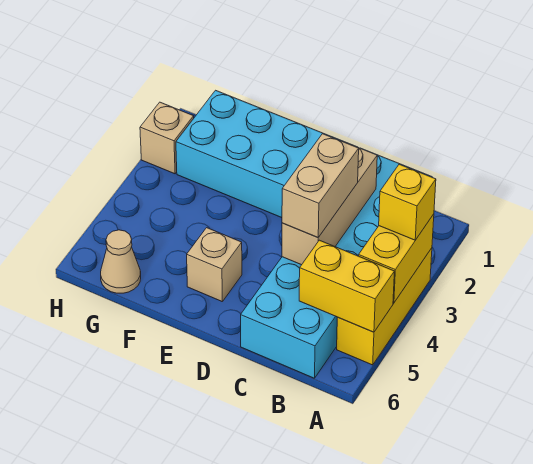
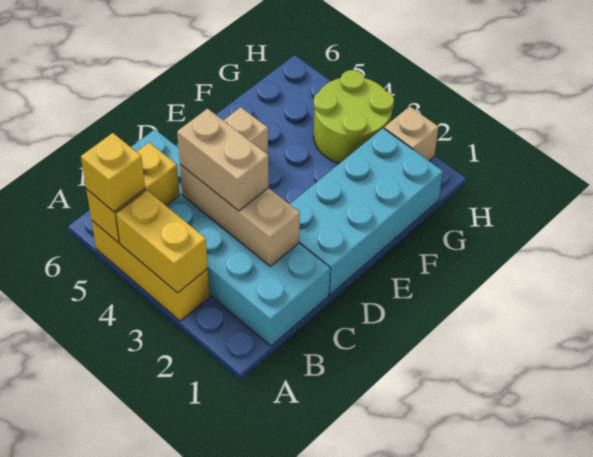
yellow 1x1 brick [379,164,436,240] -> yellow 1x1 brick moved to [81,133,145,212]
none -> lime 2x2 round brick [313,70,394,164]
tan 1x1 cone [101,230,141,293] -> none

